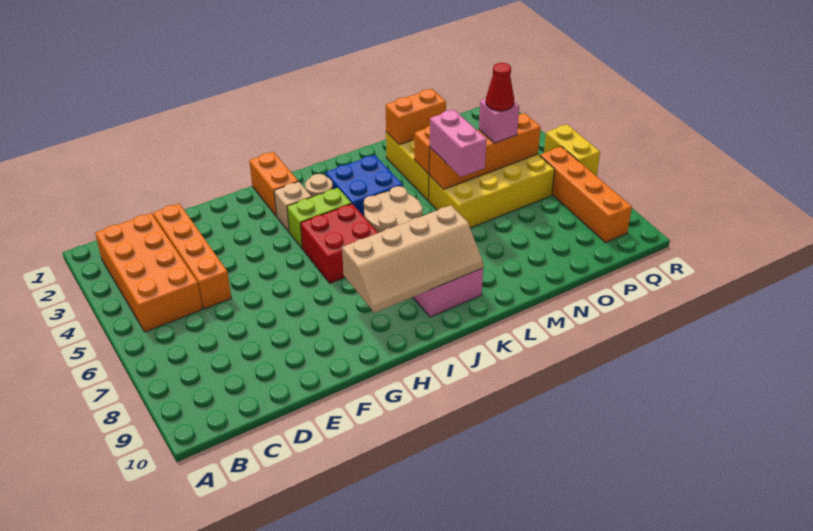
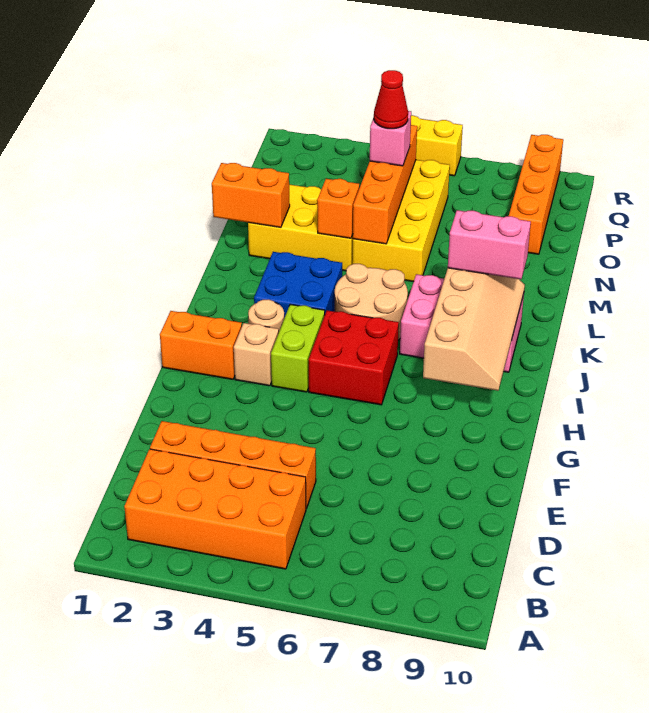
orange 1x2 brick [386,89,446,145] -> orange 1x2 brick turned to [212,163,290,228]
pink 1x2 brick [430,110,487,177] -> pink 1x2 brick moved to [448,210,531,279]
orange 1x4 brick [540,147,632,242] -> orange 1x4 brick turned to [509,135,563,254]

